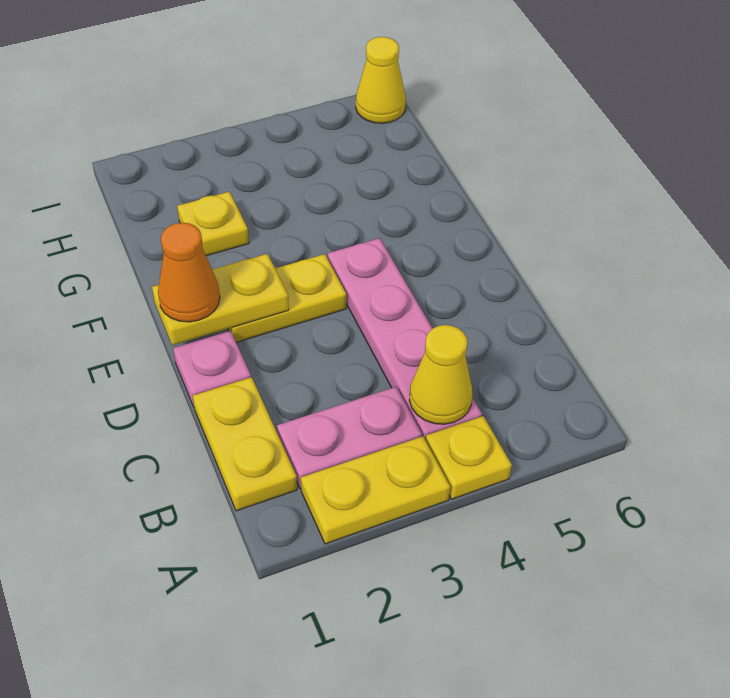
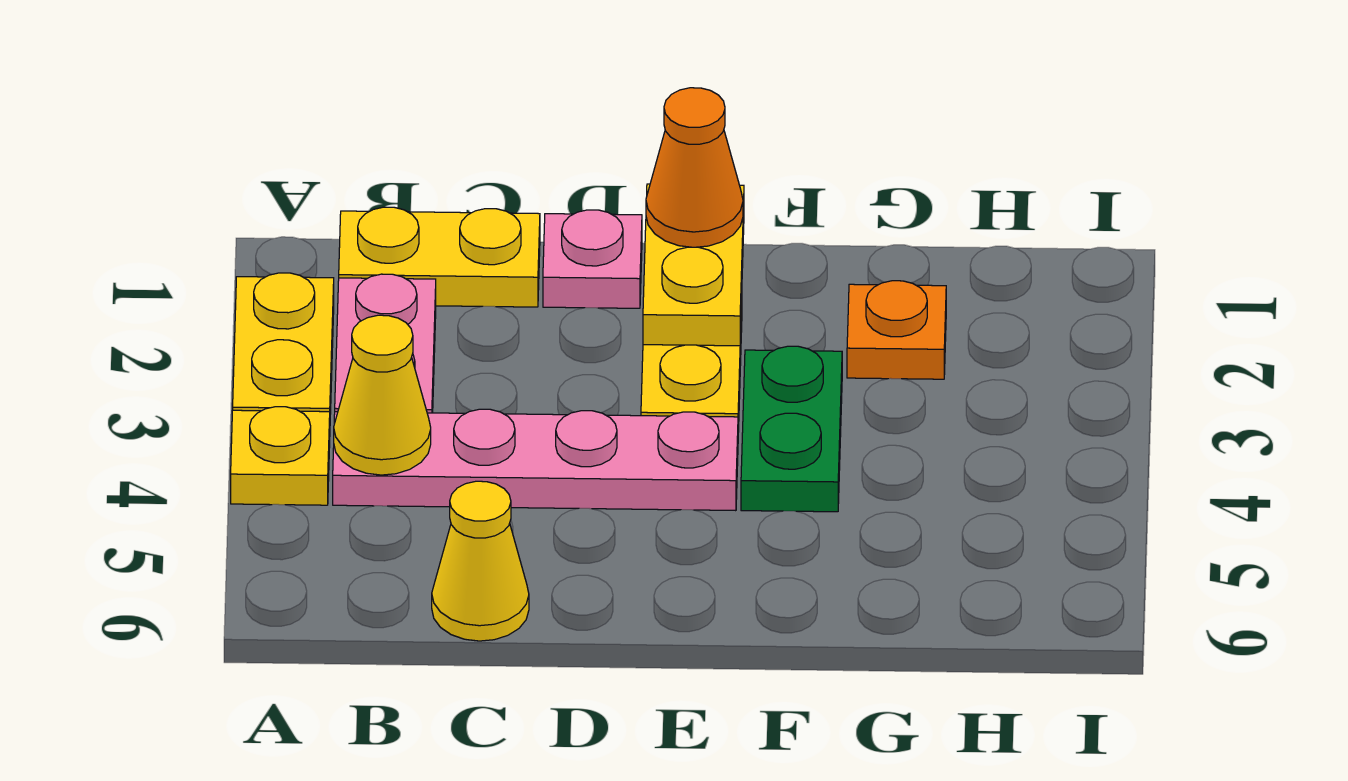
none -> green 1x2 plate [741,346,842,512]
yellow 1x1 plate [177,192,249,256] -> orange 1x1 plate [847,281,946,379]
yellow 1x1 cone [356,37,406,123] -> yellow 1x1 cone moved to [432,481,529,641]

